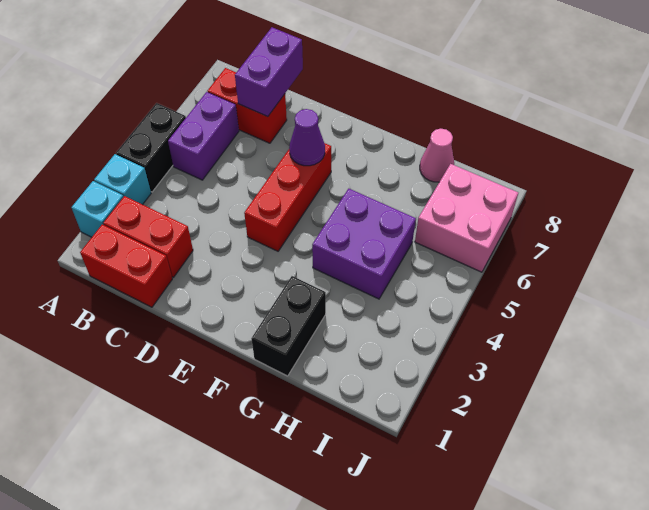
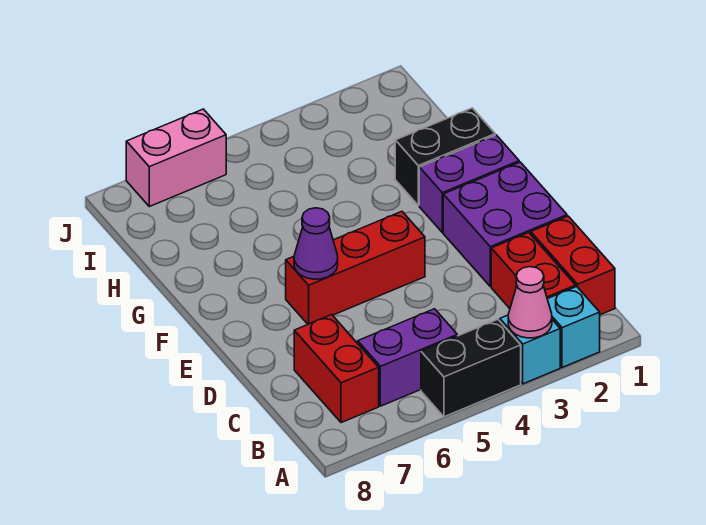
purple 1x2 brick [235,27,303,117] -> purple 1x2 brick moved to [419,135,519,232]
purple 2x2 brick [312,189,416,299] -> purple 2x2 brick moved to [443,162,567,286]
pink 1x1 cone [420,129,454,182] -> pink 1x1 cone moved to [508,267,552,338]
pink 2x2 brick [415,164,518,272] -> pink 1x2 brick [126,109,226,207]

